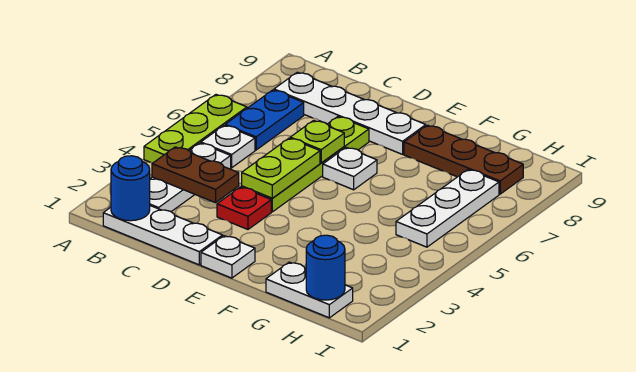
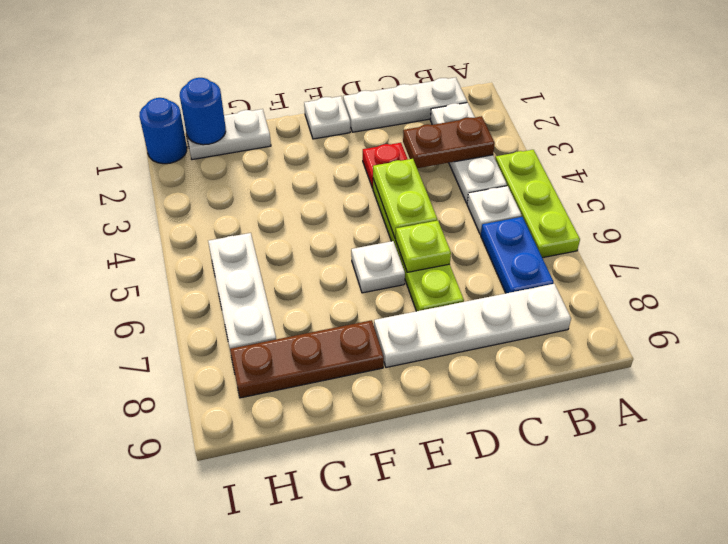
blue 1x1 round brick [111,156,150,221] -> blue 1x1 round brick moved to [139,98,187,164]

